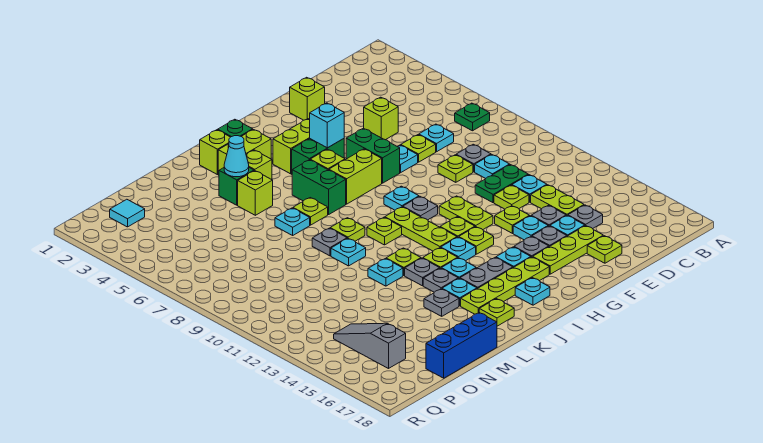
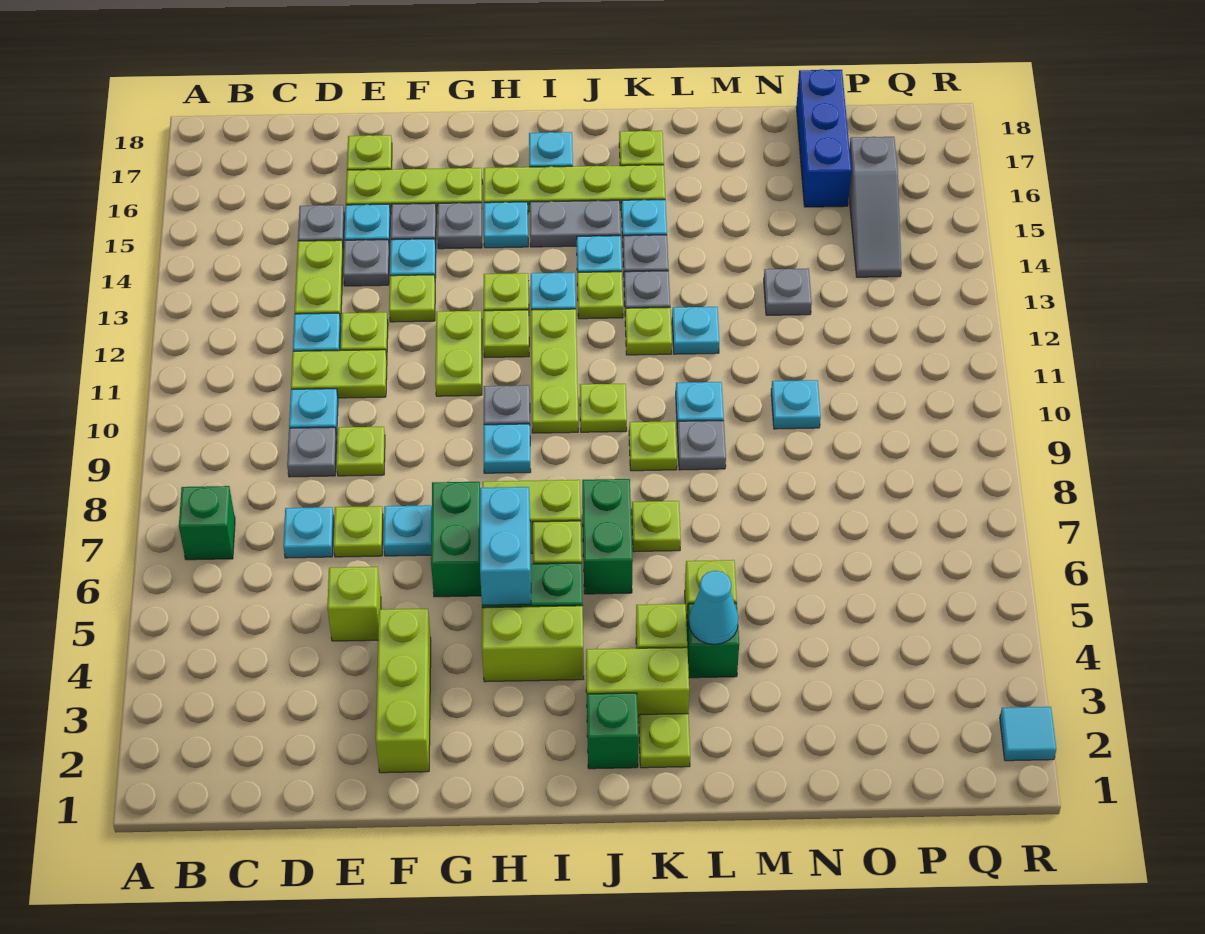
green 1x1 plate [455,103,490,131] -> green 1x1 brick [179,486,235,560]
green 1x2 plate [475,165,528,203] -> lime 1x2 plate [291,350,387,398]
lime 1x1 brick [290,77,325,120] -> lime 1x3 brick [376,609,431,773]
cyan 1x1 brick [310,103,344,148] -> cyan 1x2 brick [480,487,531,605]
lime 1x1 brick [200,130,230,175] -> lime 1x1 plate [639,714,690,768]
cyan 1x1 plate [275,208,310,235] -> cyan 1x1 plate moved to [771,380,821,429]
grey 1x1 plate [424,289,459,316] -> grey 1x1 plate moved to [764,268,812,315]
blue 1x3 brick [426,313,497,378] -> blue 1x3 brick turned to [796,69,851,207]
cyan 1x1 tile [110,199,145,227] -> cyan 1x1 tile moved to [1000,707,1056,761]

